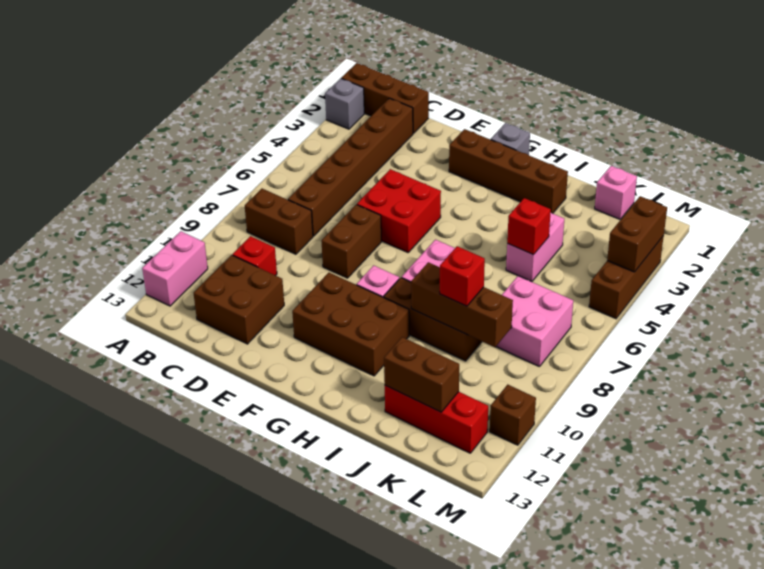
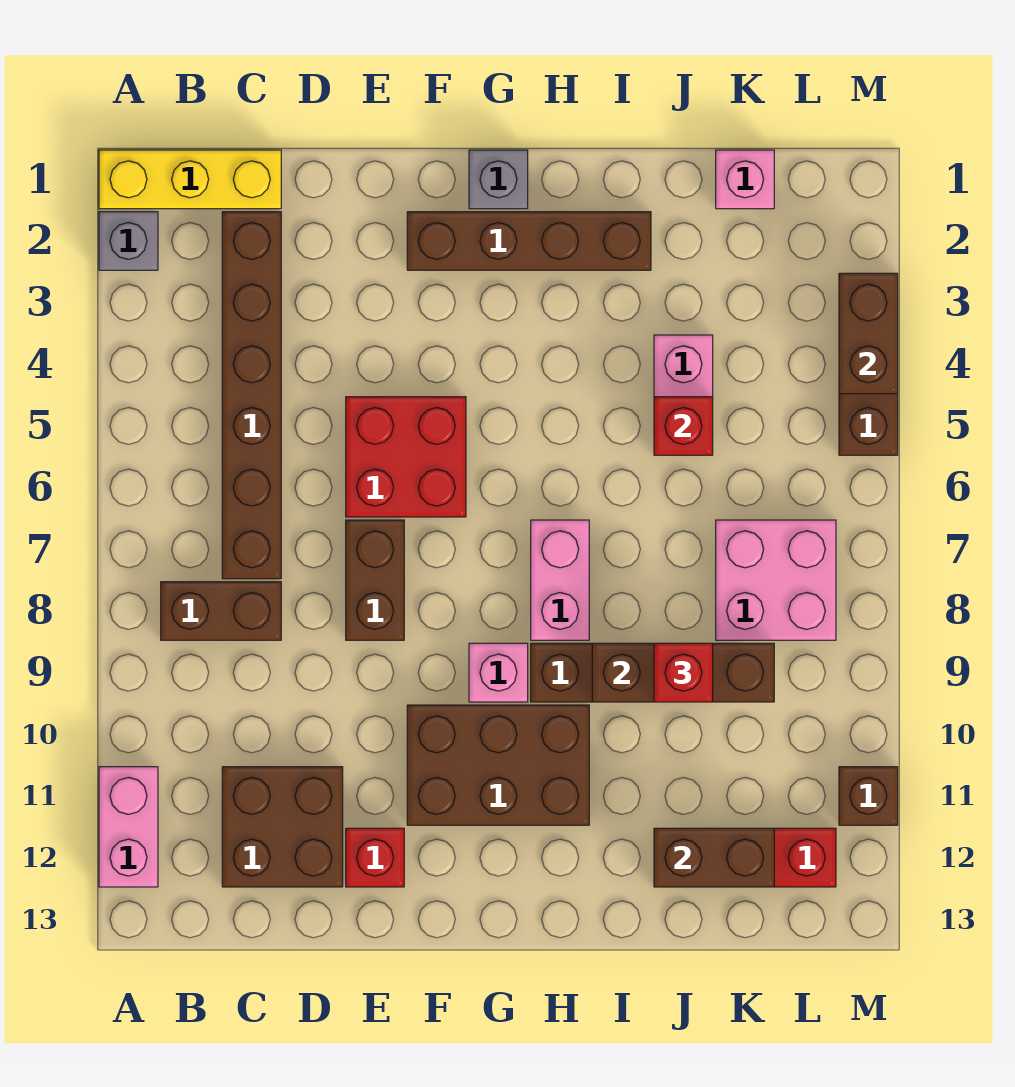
brown 1x3 brick [341,63,429,133] -> yellow 1x3 brick [99,150,281,209]
red 1x1 brick [232,236,277,276] -> red 1x1 brick moved to [346,828,404,887]

